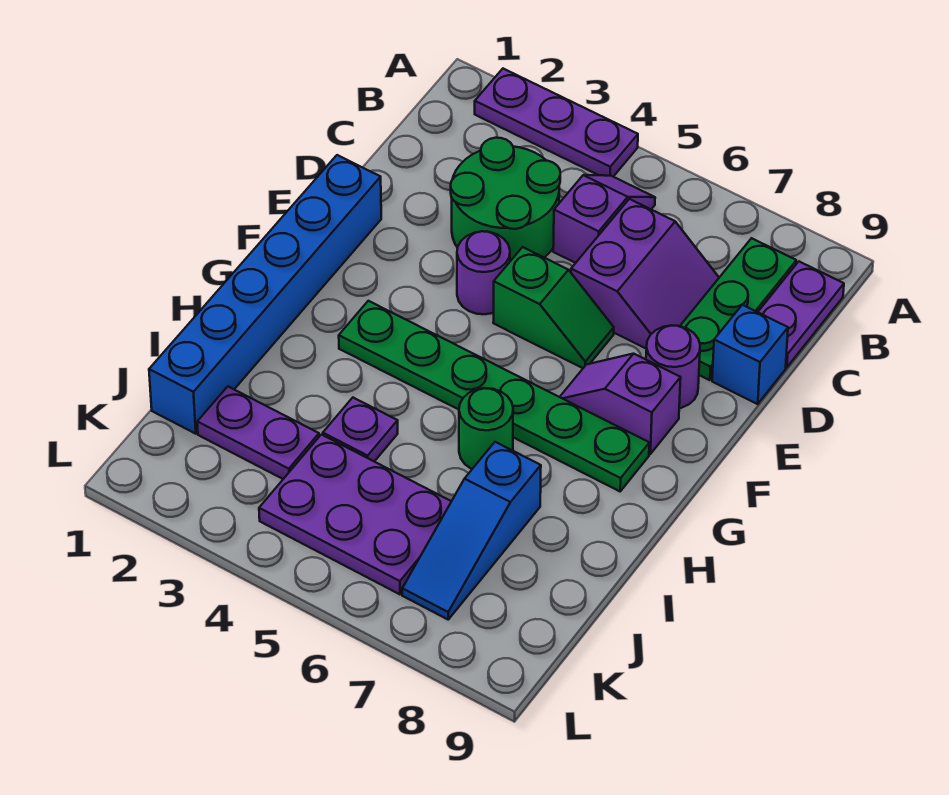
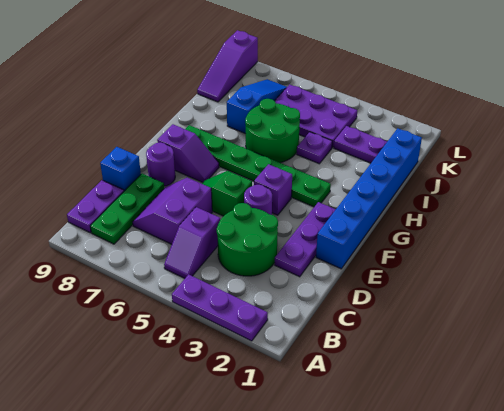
none -> purple 1x3 plate [275,202,336,277]
none -> purple 1x1 brick [254,164,292,215]
green 1x1 round brick [459,388,513,469] -> green 2x2 round brick [245,99,300,163]
none -> purple 1x3 slope [197,30,258,102]

